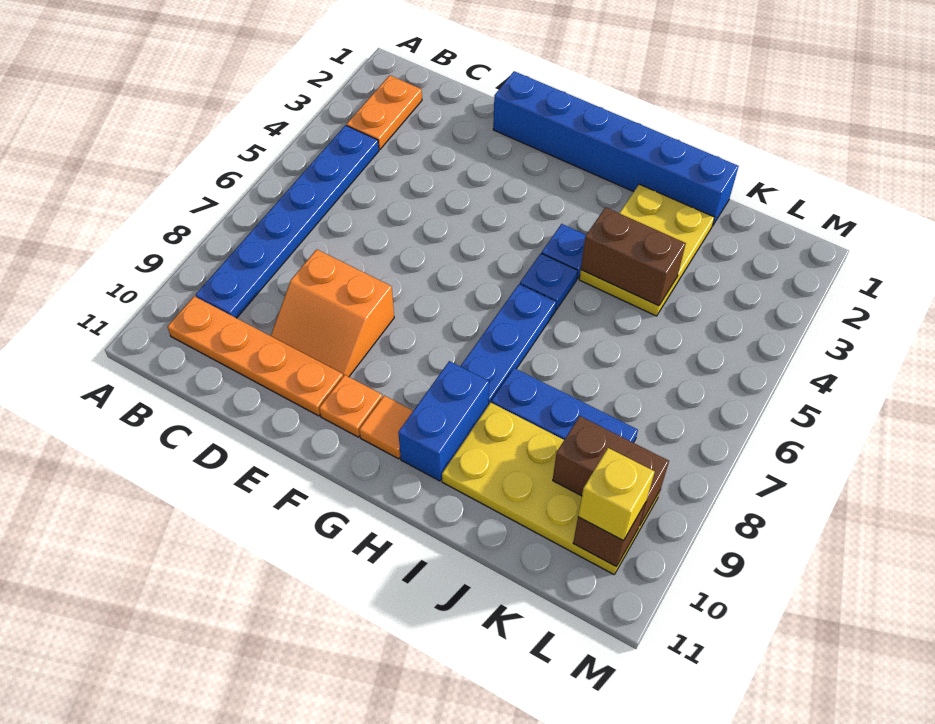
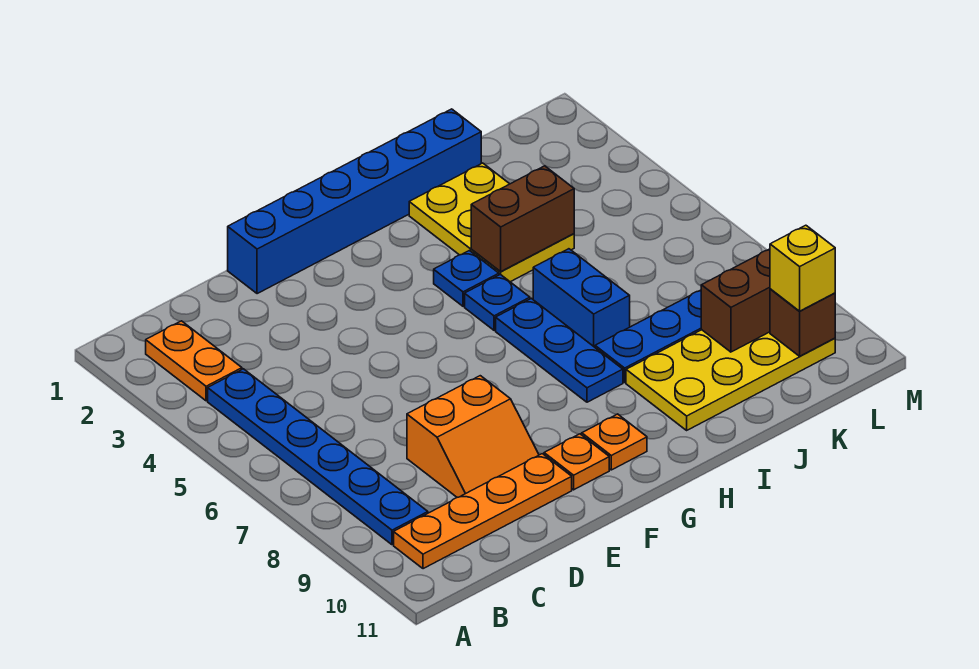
orange 1x1 tile [359,396,413,459] -> orange 1x1 plate [582,414,647,470]
blue 1x2 brick [398,361,489,481] -> blue 1x2 brick moved to [533,249,630,347]

